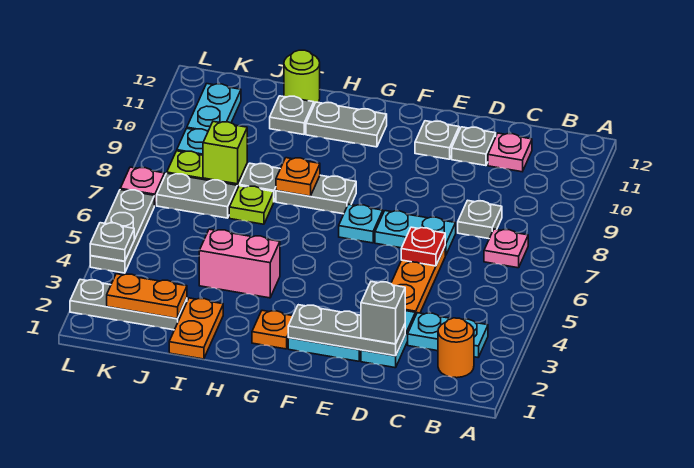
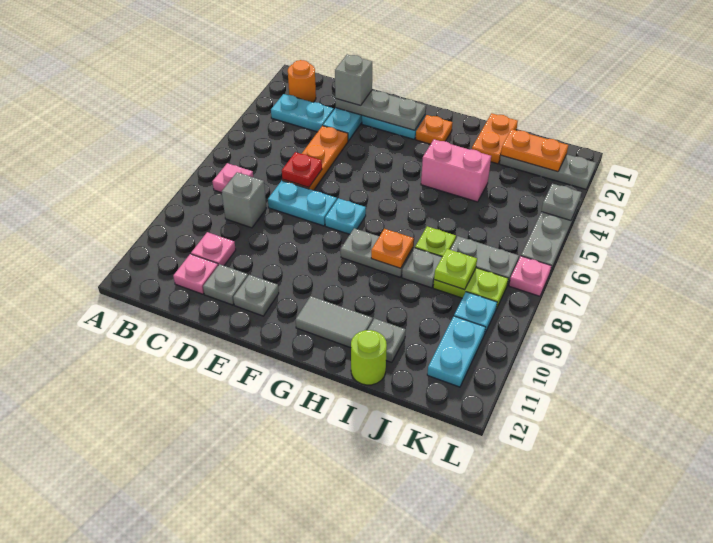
grey 1x1 plate [458,200,502,239] -> grey 1x1 brick [222,172,266,228]
none -> pink 1x1 plate [191,232,236,266]
grey 1x2 plate [306,102,387,147] -> grey 1x2 tile [296,296,373,348]
lime 1x1 brick [203,122,247,184] -> lime 1x1 plate [434,249,477,290]

